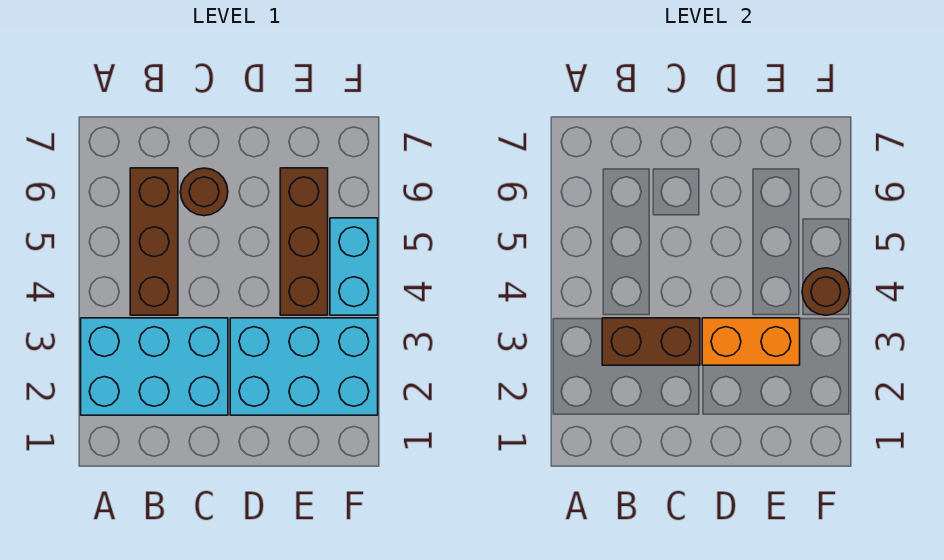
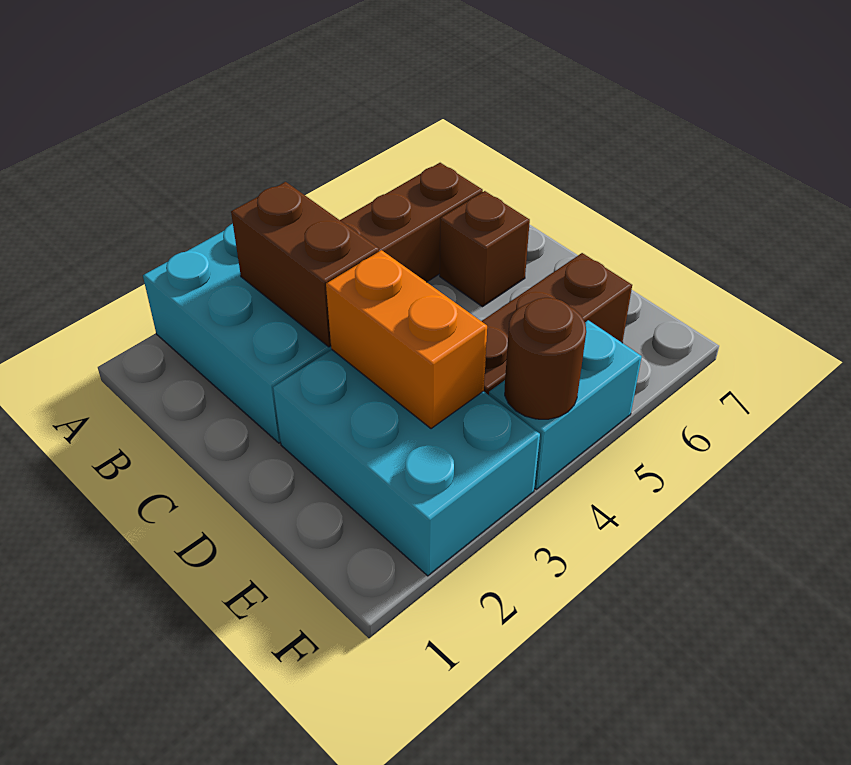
brown 1x1 round brick [180,168,228,216] -> brown 1x1 brick [440,191,530,307]

